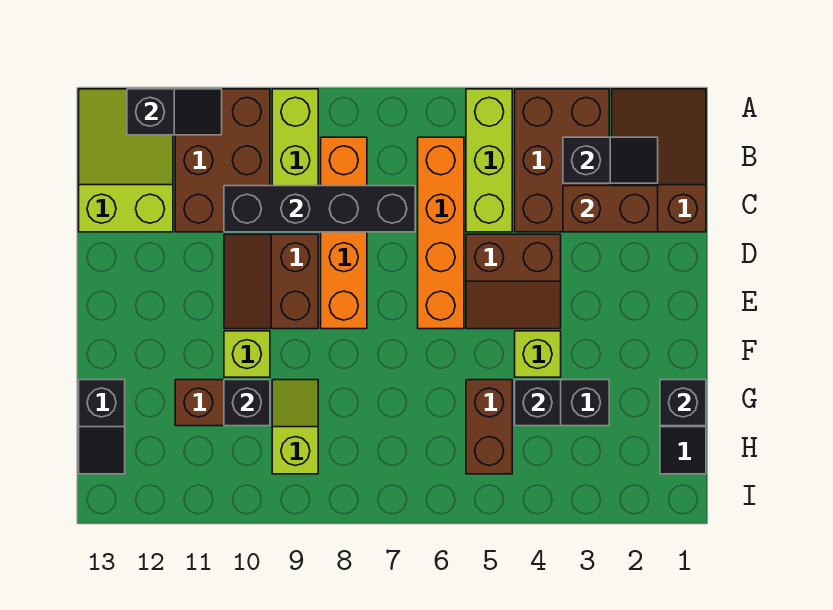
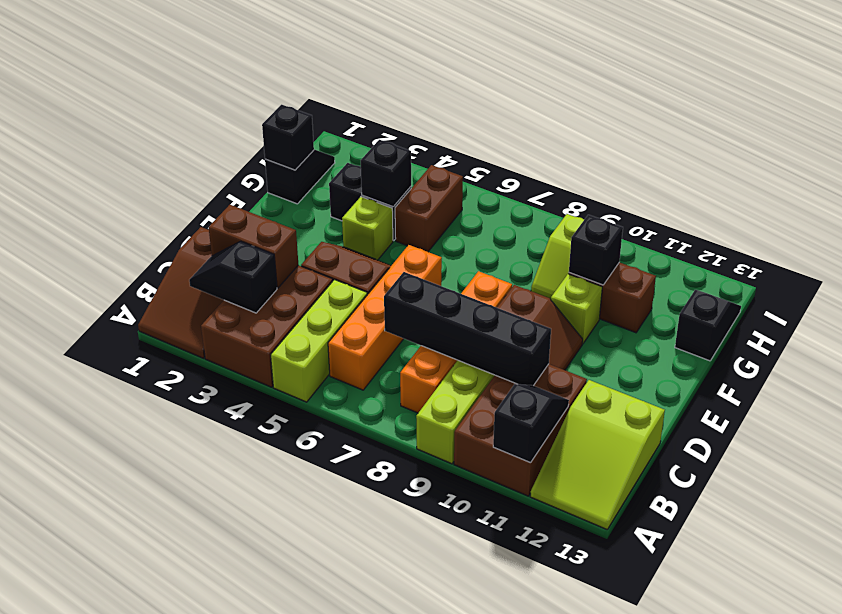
black 1x2 slope [127,89,222,135] -> black 1x2 slope turned to [493,384,569,463]

